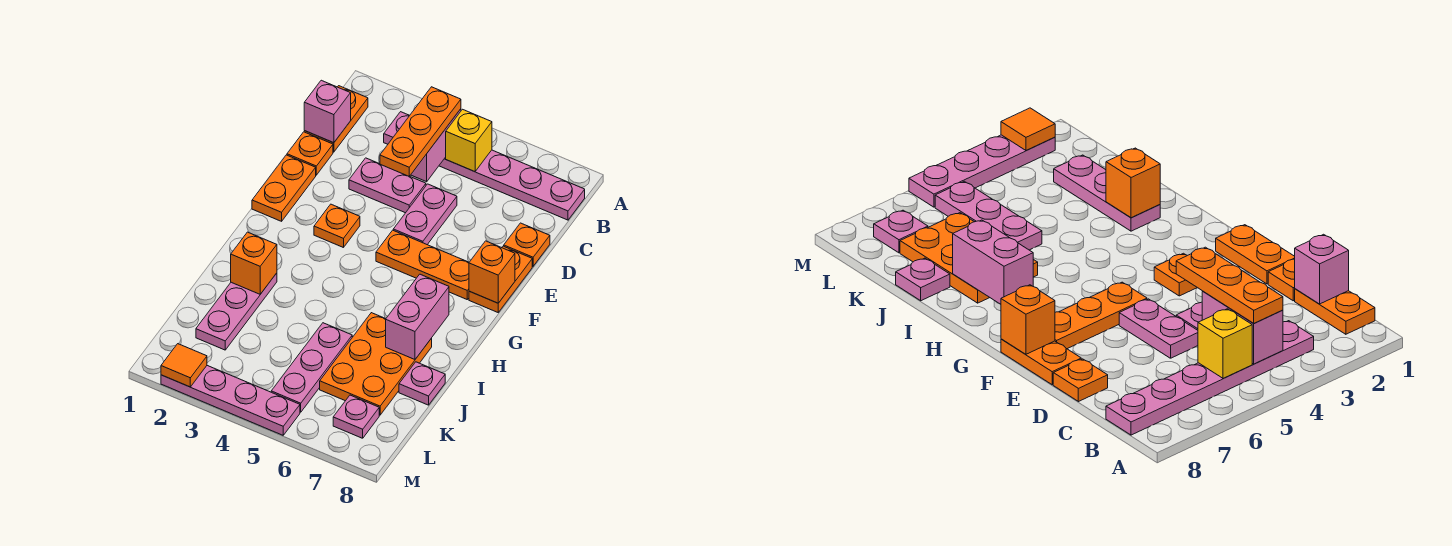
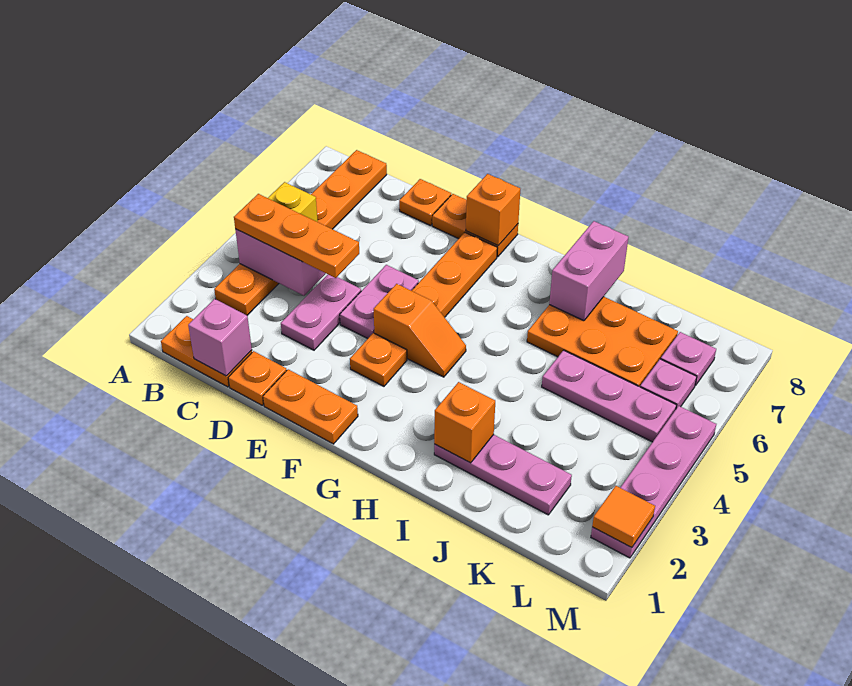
pink 1x6 plate [384,112,585,220] -> orange 1x6 plate [214,150,387,315]
pink 1x2 plate [393,184,457,245] -> pink 1x2 plate turned to [340,265,419,339]
none -> orange 1x2 slope [374,284,466,377]
pink 1x2 brick [386,274,449,359] -> pink 1x2 brick turned to [549,221,628,321]
pink 1x1 plate [399,362,445,405] -> pink 1x1 plate moved to [640,359,697,409]

